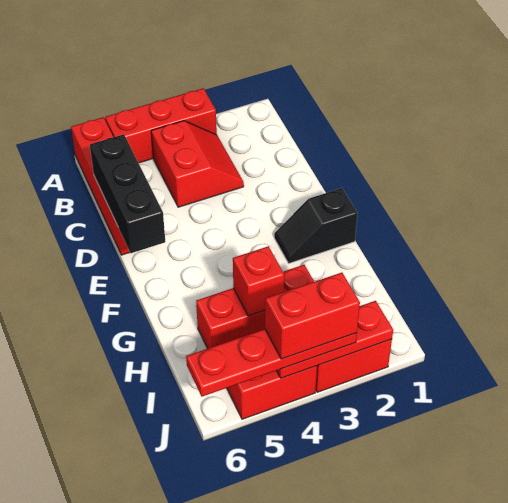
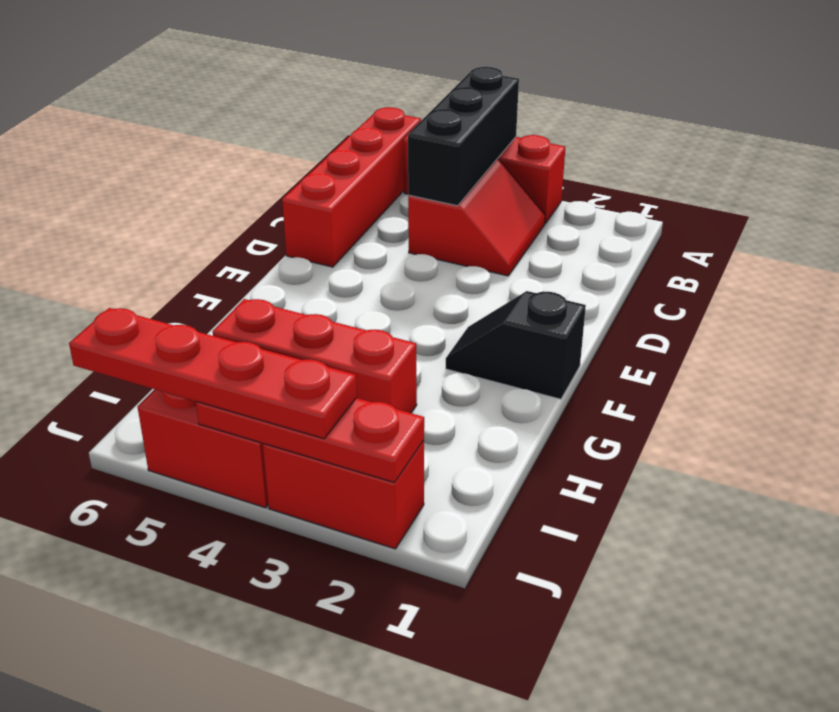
black 1x3 brick [90,134,165,253] -> black 1x3 brick moved to [408,67,519,206]
red 1x1 brick [233,246,284,316] -> none
red 1x2 brick [265,273,360,359] -> none

